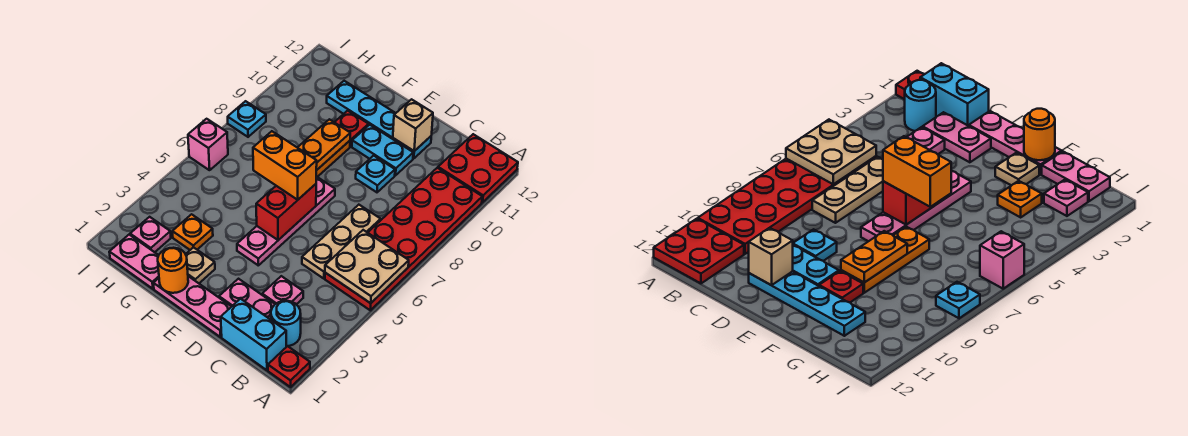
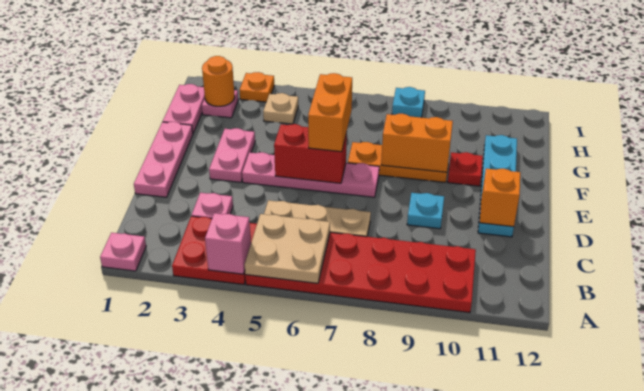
red 1x1 plate [268,346,310,387] -> pink 1x1 plate [100,233,146,271]
red 2x2 plate [438,134,518,202] -> red 2x2 plate moved to [172,216,257,285]
cyan 1x2 brick [221,299,286,370] -> none
cyan 1x1 round brick [271,301,301,346] -> none
pink 1x2 plate [219,279,275,320] -> pink 1x2 plate moved to [209,128,255,182]
cyan 1x2 plate [352,125,413,175] -> none
tan 1x1 brick [393,99,433,151] -> orange 1x1 brick [480,169,520,227]
orange 1x1 round brick [158,248,188,293] -> orange 1x1 round brick moved to [202,56,235,106]
tan 1x1 plate [186,247,215,283] -> tan 1x1 plate moved to [263,93,298,124]
orange 1x2 plate [297,119,350,170] -> orange 1x2 brick [381,114,453,172]
orange 1x1 plate [172,214,213,250] -> orange 1x1 plate moved to [239,72,274,102]
pink 1x1 brick [188,119,228,170] -> pink 1x1 brick moved to [205,213,251,274]

